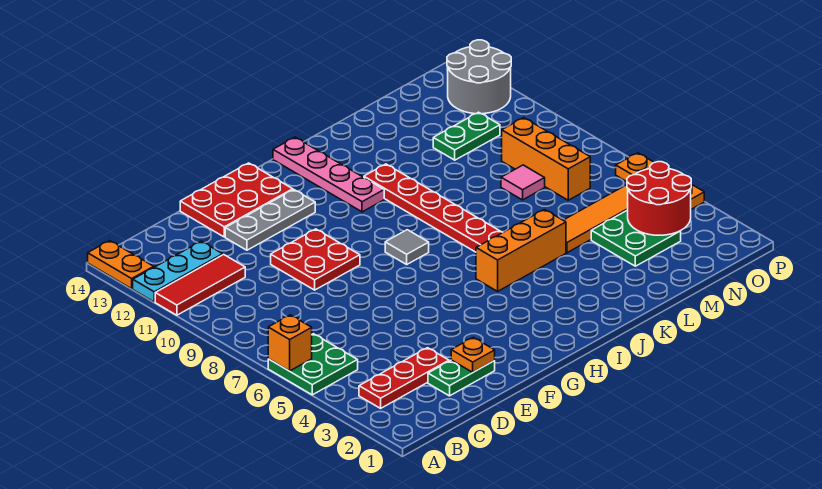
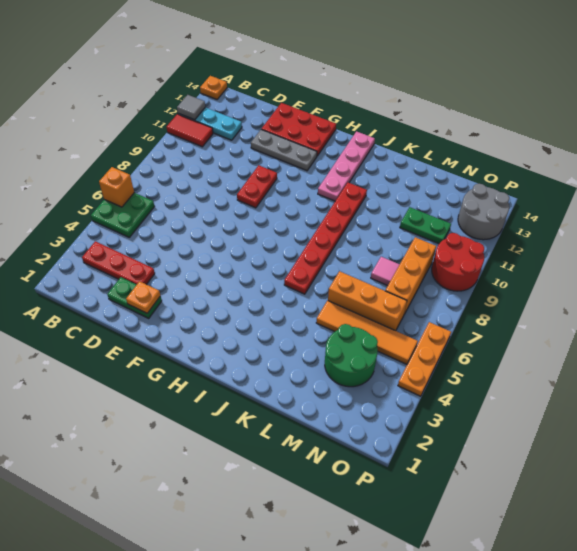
red 1x3 tile [155,255,245,315] -> red 1x2 tile [167,114,213,147]
orange 1x2 plate [88,241,154,289] -> orange 1x1 plate [200,76,227,99]
red 2x2 plate [271,229,360,290] -> red 1x2 plate [237,165,277,208]
grey 1x1 tile [385,230,429,264] -> grey 1x1 tile moved to [177,95,205,120]
orange 1x3 brick [476,210,566,291] -> orange 1x3 brick moved to [328,271,407,331]
green 2x2 plate [591,210,681,266] -> green 2x2 round brick [325,324,378,387]
red 2x2 round brick [627,162,691,235] -> red 2x2 round brick moved to [432,233,484,291]

